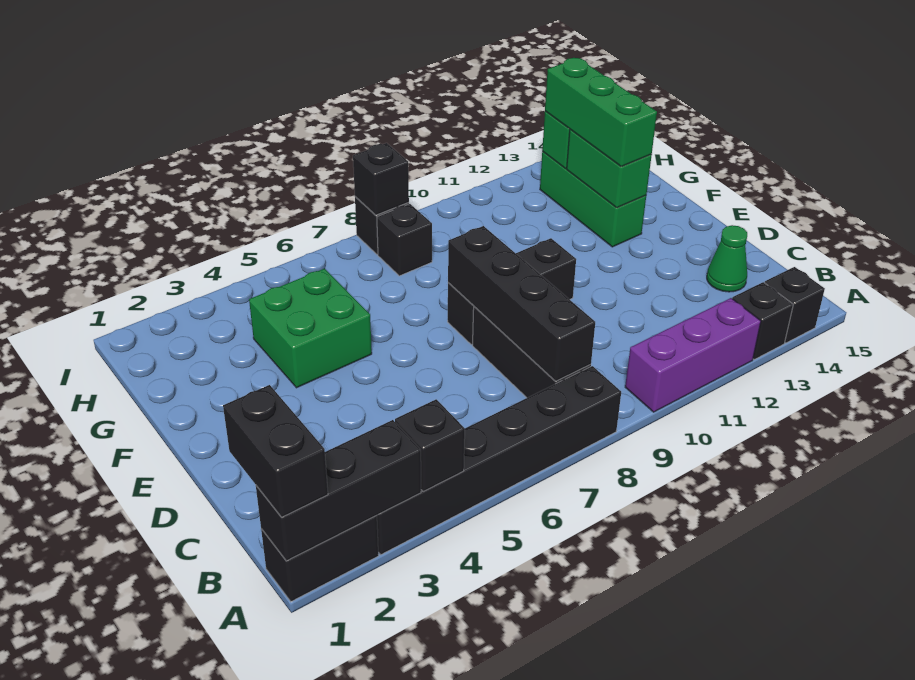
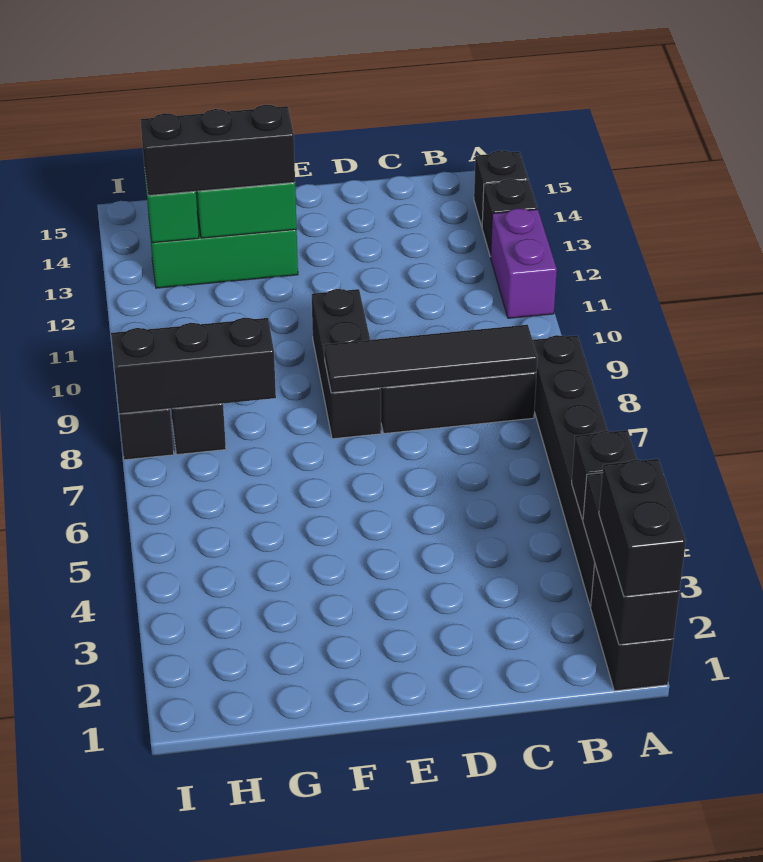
black 1x2 brick [223,385,328,517] -> black 1x2 brick turned to [599,459,686,597]
purple 1x3 brick [625,298,761,412] -> purple 1x2 brick [490,208,557,318]
black 1x4 brick [448,226,595,381] -> black 1x4 tile [324,325,537,393]
green 1x1 cone [707,225,747,292] -> none
green 2x2 brick [249,269,372,388] -> none
green 1x3 brick [545,58,657,166] -> black 1x3 brick [140,105,295,196]
black 1x1 brick [353,143,409,215] -> black 1x3 brick [111,318,276,414]

